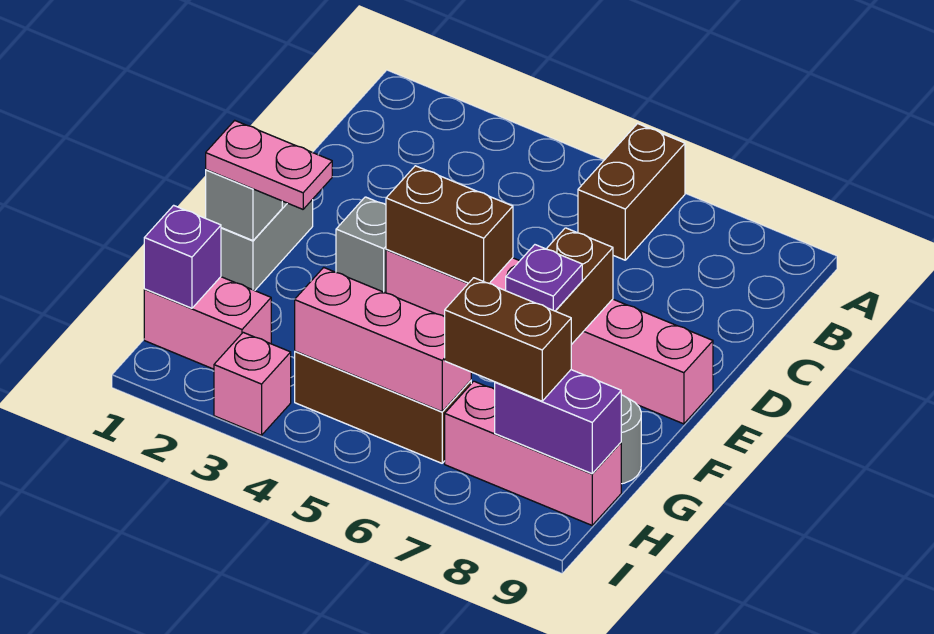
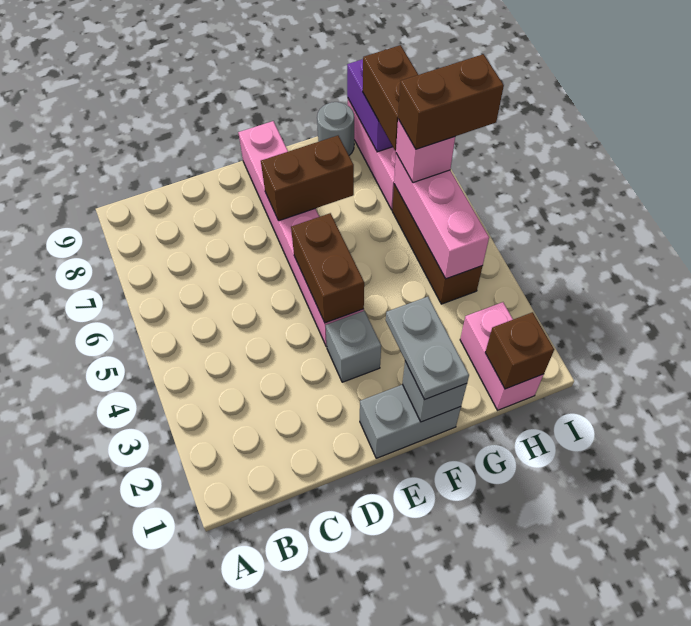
brown 1x2 brick [578,124,685,260] -> brown 1x2 brick moved to [398,54,504,149]
pink 1x2 plate [206,120,332,209] -> grey 1x2 plate [386,297,469,400]
purple 1x1 plate [506,245,582,311] -> none
purple 1x1 brick [144,205,221,308] -> brown 1x1 brick [485,312,554,389]
pink 1x1 brick [214,332,291,435] -> pink 1x1 brick moved to [396,119,455,183]

